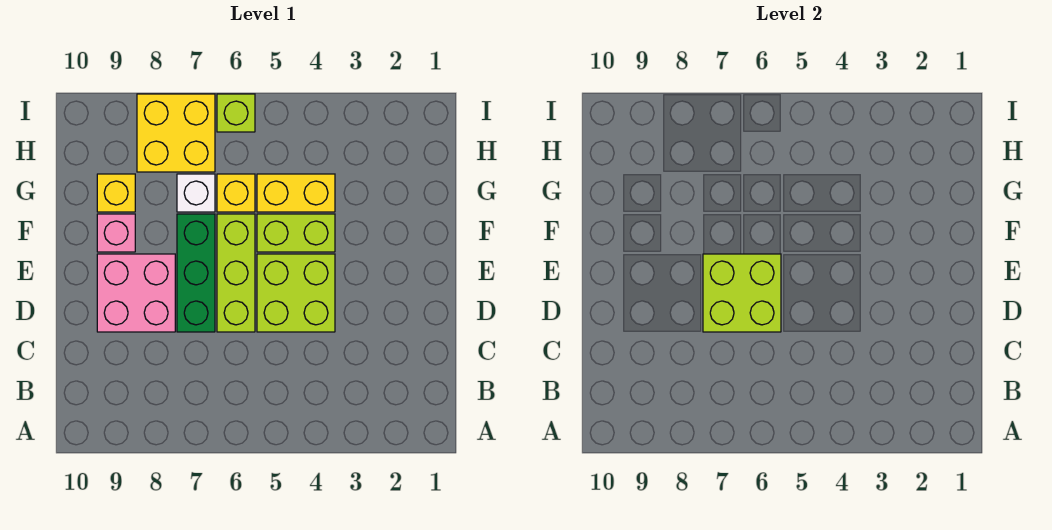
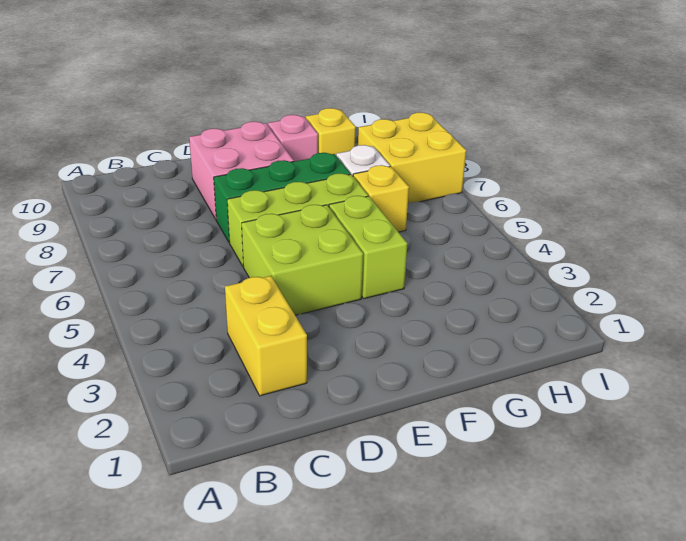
lime 2x2 brick [703,254,781,332] -> none
yellow 1x2 brick [257,174,335,212] -> yellow 1x2 brick moved to [225,276,307,396]
lime 1x1 brick [217,94,255,132] -> none

